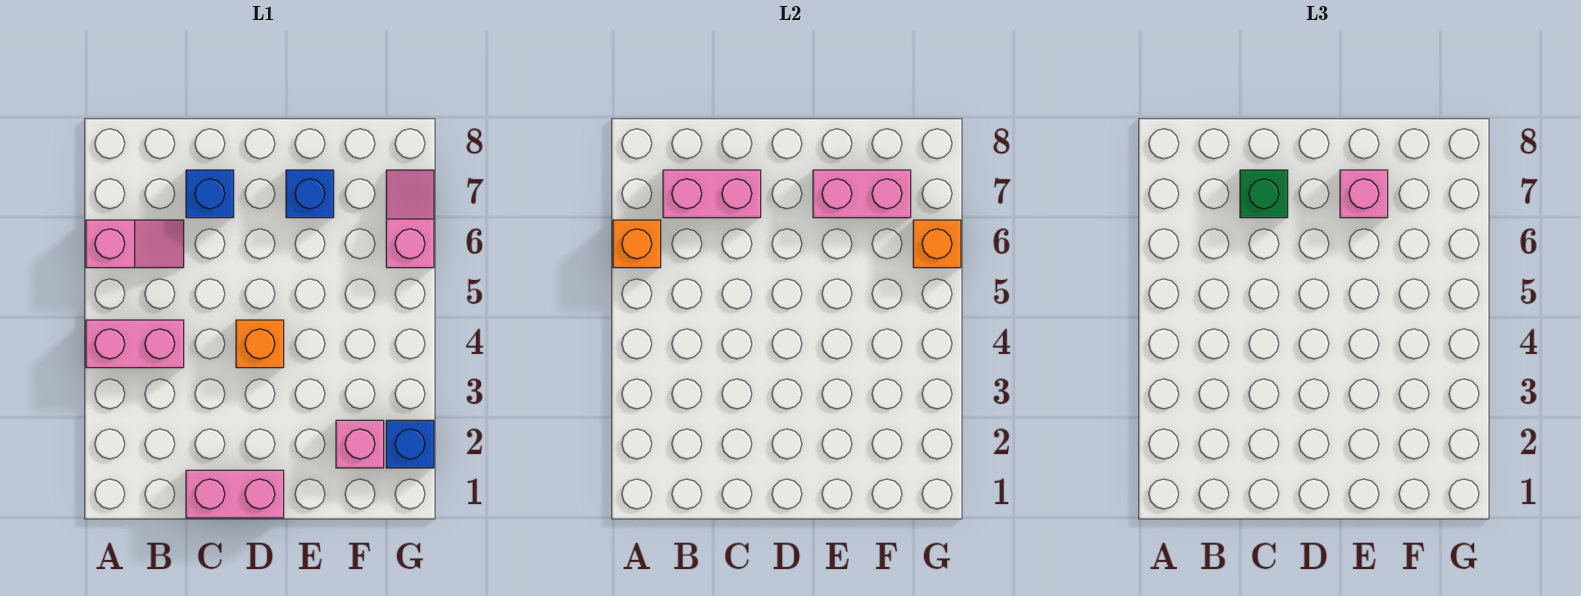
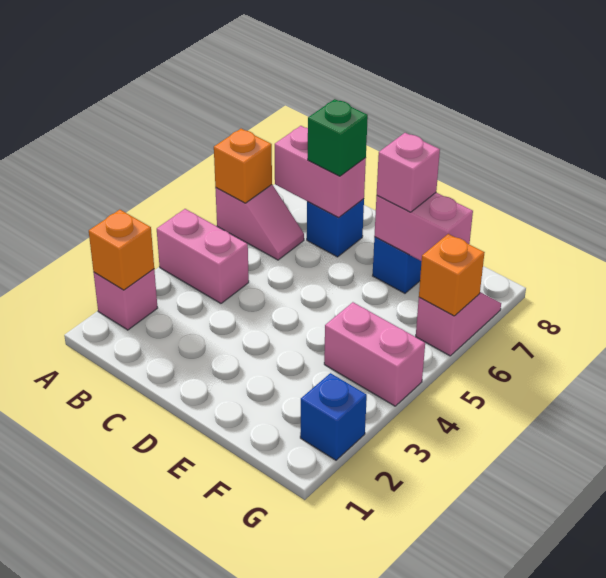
pink 1x2 brick [186,470,284,518] -> pink 1x2 brick moved to [324,302,425,406]
orange 1x1 brick [236,320,284,368] -> orange 1x1 brick moved to [89,210,154,290]
pink 1x1 brick [336,420,384,468] -> pink 1x1 brick moved to [94,269,158,330]

